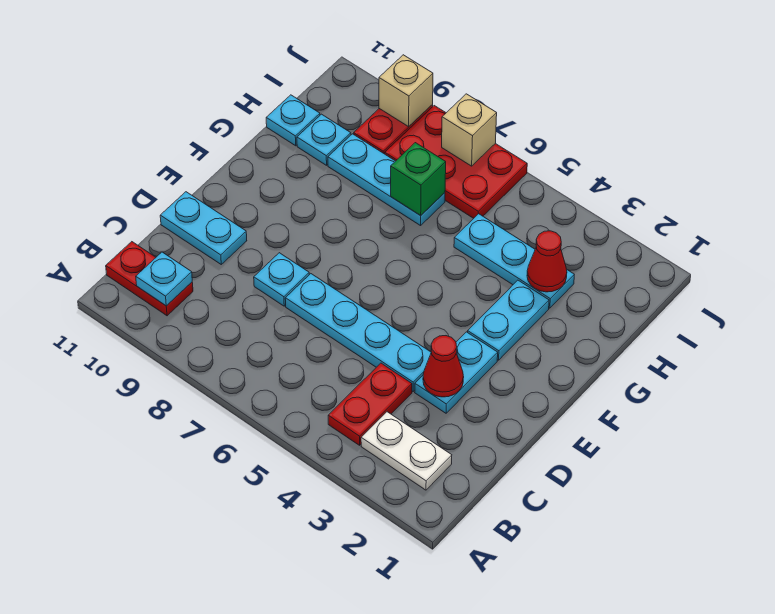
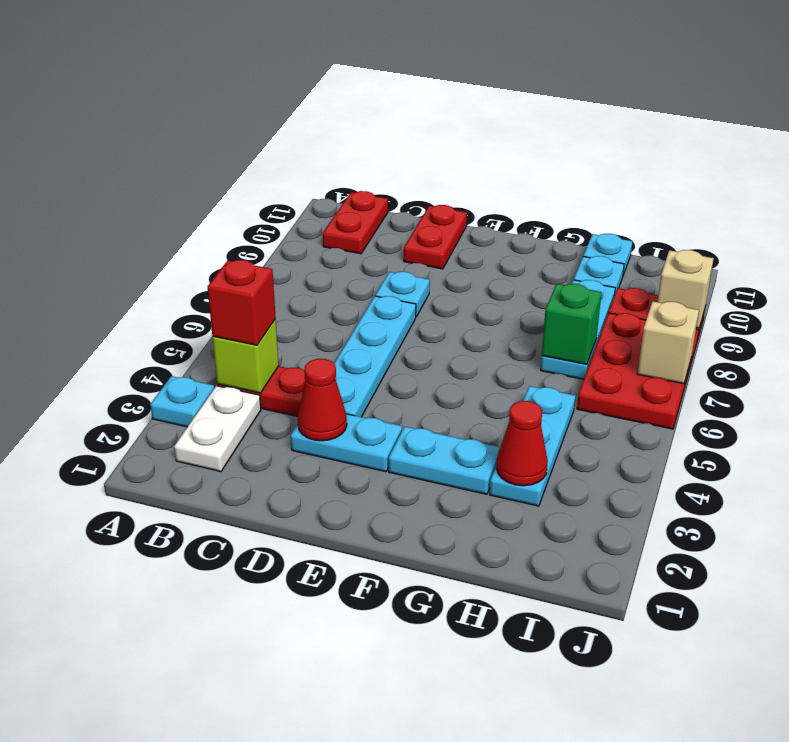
none -> lime 1x1 brick [213,319,279,393]
none -> red 1x1 brick [207,260,276,345]
cyan 1x1 plate [136,252,192,306] -> cyan 1x1 plate moved to [150,376,214,427]
cyan 1x2 plate [160,192,247,264] -> red 1x2 plate [404,205,467,269]

